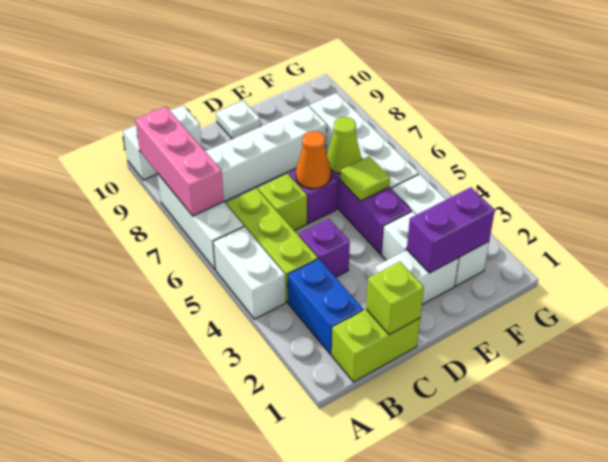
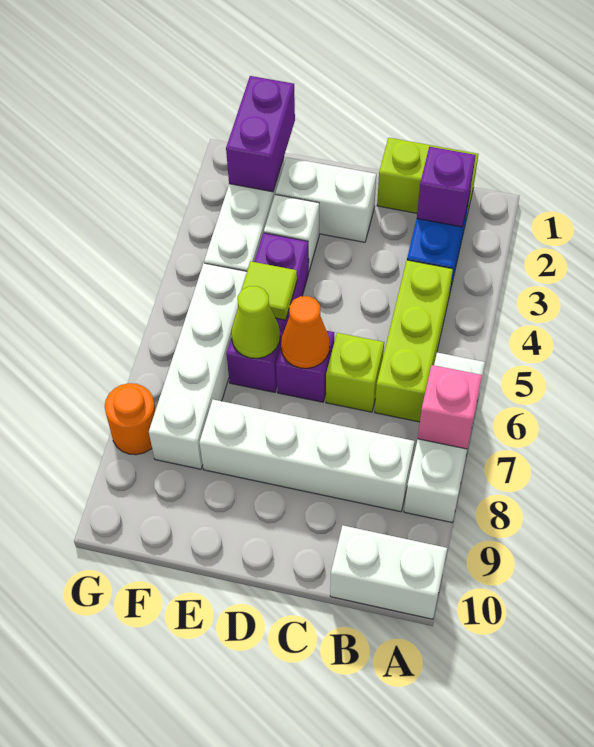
white 1x2 brick [213,226,286,319] -> none
pink 1x3 brick [135,107,224,216] -> pink 1x1 brick [418,365,482,449]
lime 1x1 brick [366,262,424,335] -> none
purple 1x1 brick [299,219,350,277] -> purple 1x1 brick moved to [417,147,476,227]
white 1x1 plate [216,101,260,139] -> none
purple 1x2 brick [407,187,495,273] -> purple 1x2 brick turned to [226,76,295,192]
none -> orange 1x1 round brick [105,383,156,455]

